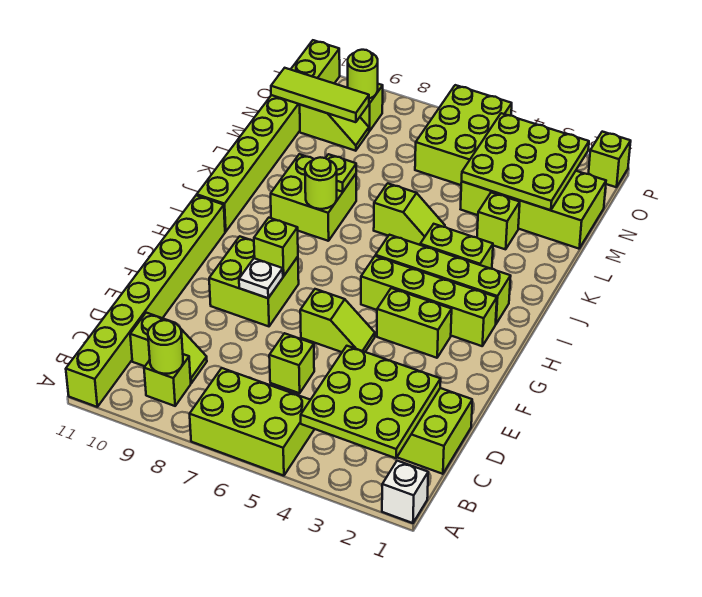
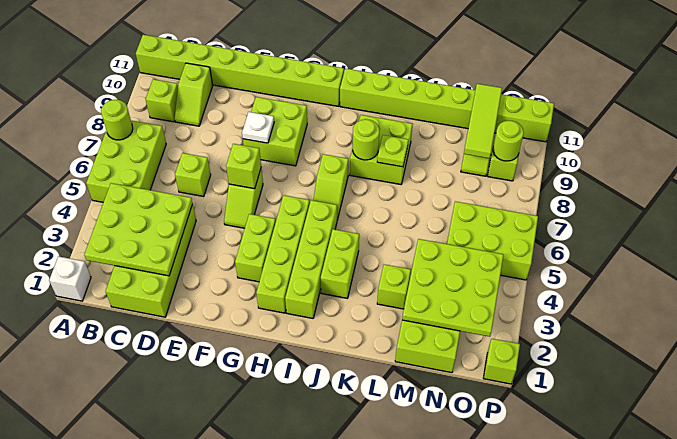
lime 1x1 round brick [148,320,183,374] -> lime 1x1 round brick moved to [101,100,133,140]
lime 1x1 brick [254,218,298,276] -> lime 1x1 brick moved to [226,144,261,189]
lime 1x2 slope [374,183,445,245] -> lime 1x2 slope moved to [313,154,348,220]

